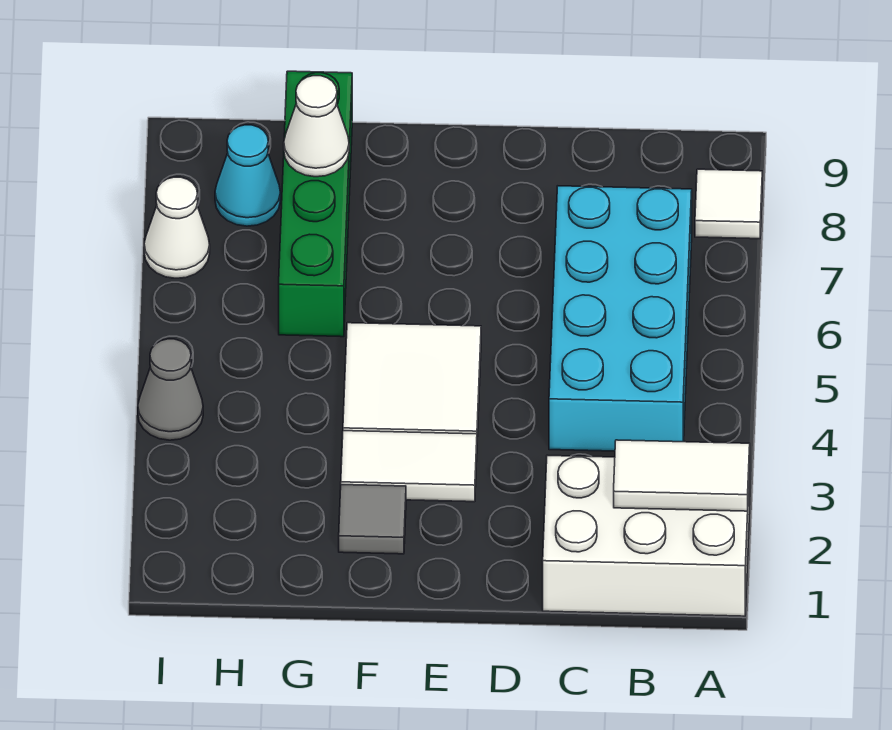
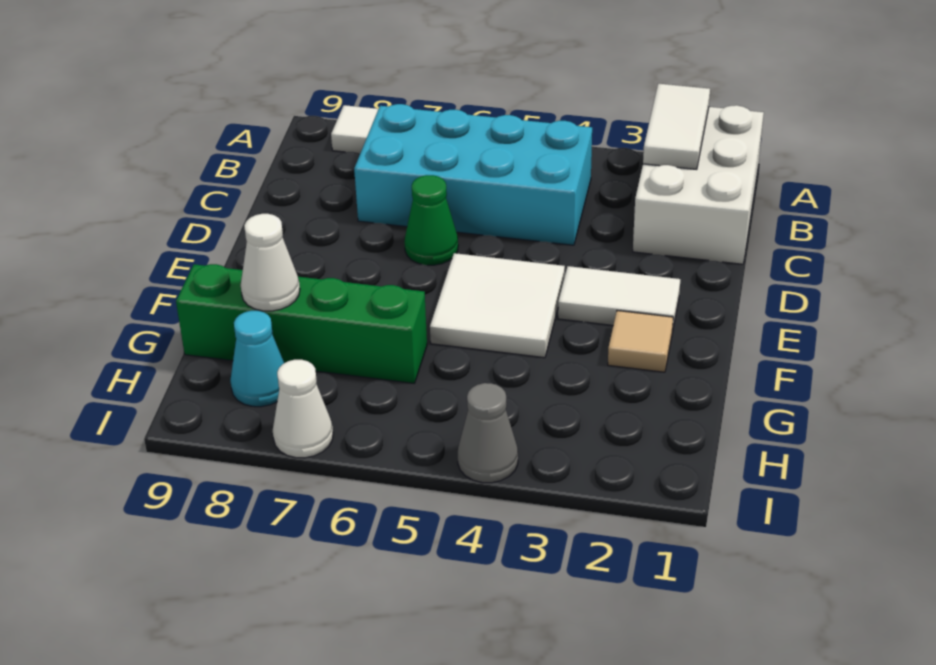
none -> green 1x1 cone [404,175,458,265]
white 1x2 tile [341,431,477,502] -> white 1x2 tile turned to [558,266,680,332]
grey 1x1 tile [339,485,406,554] -> tan 1x1 tile [608,311,673,372]

